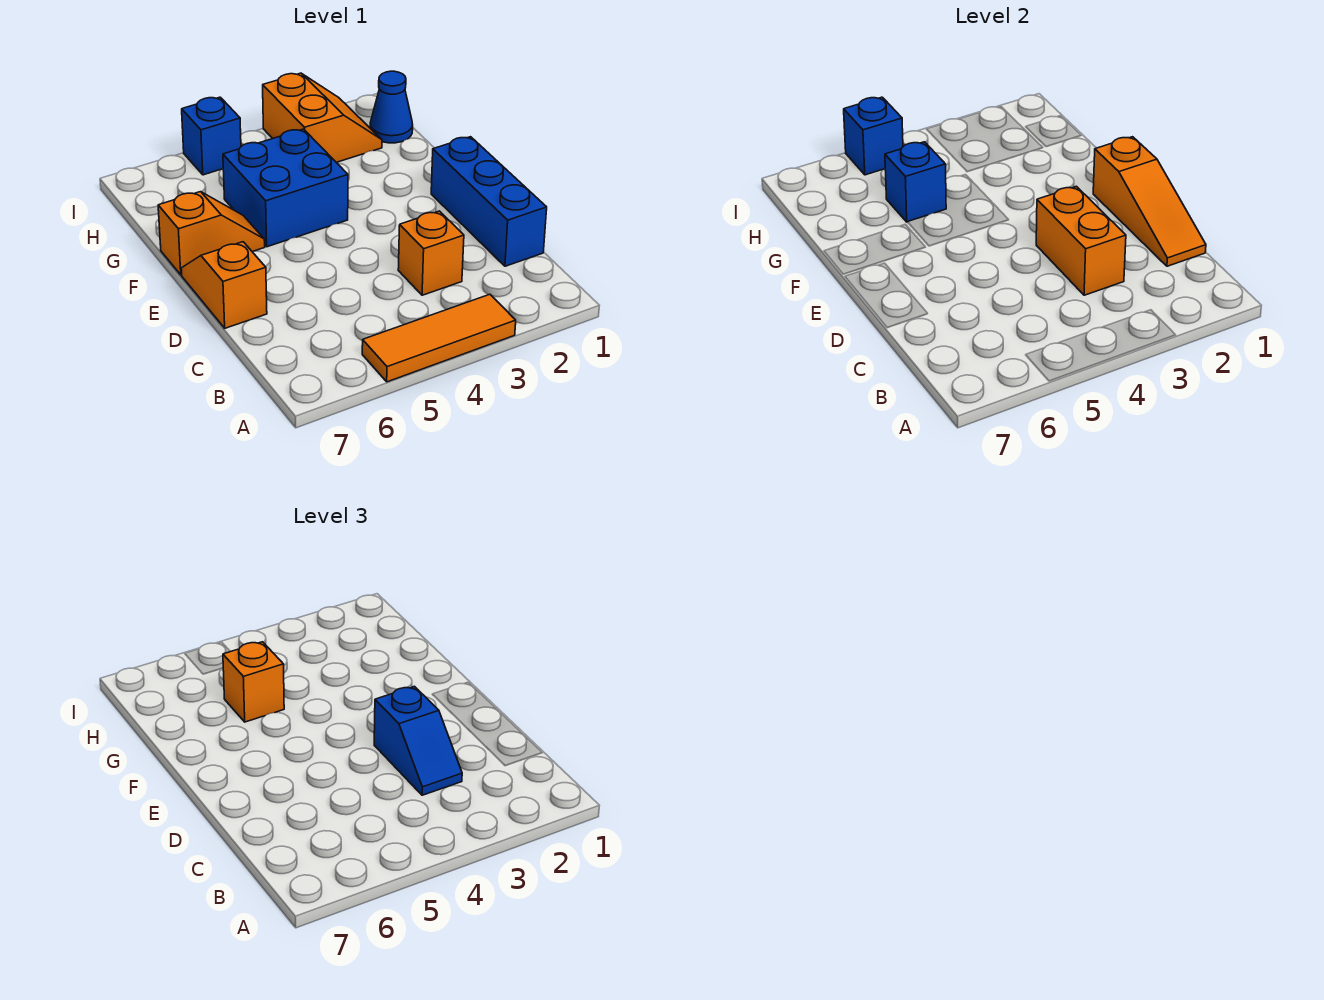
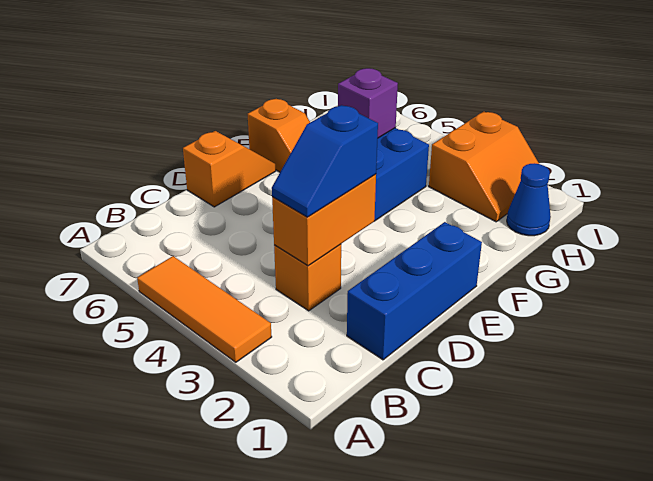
orange 1x3 slope [1093,137,1206,266] -> none
blue 1x1 brick [885,142,946,222] -> purple 1x1 brick [338,68,398,138]
orange 1x1 brick [223,642,284,722] -> none
blue 1x1 brick [182,97,241,175] -> none
blue 1x1 brick [844,97,903,175] -> none

